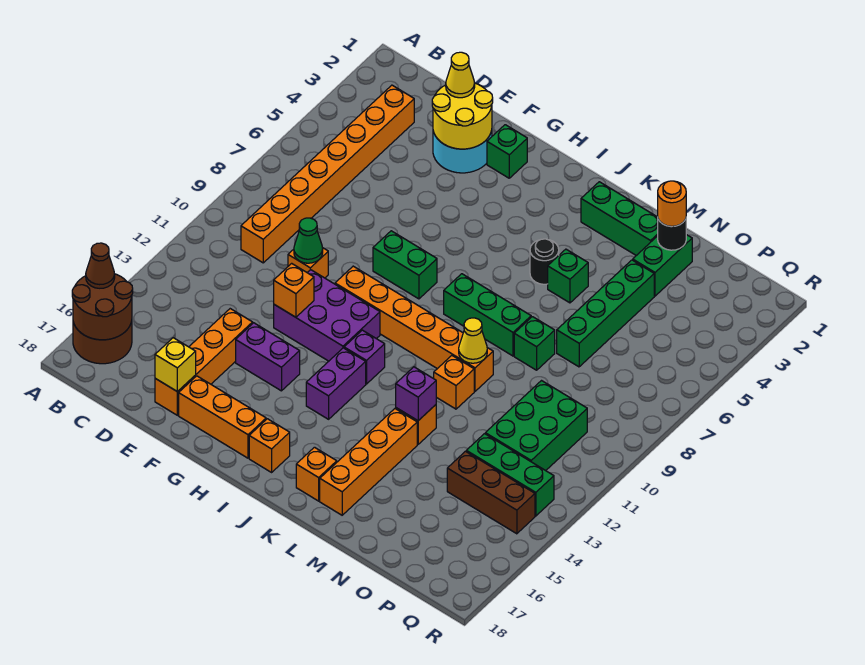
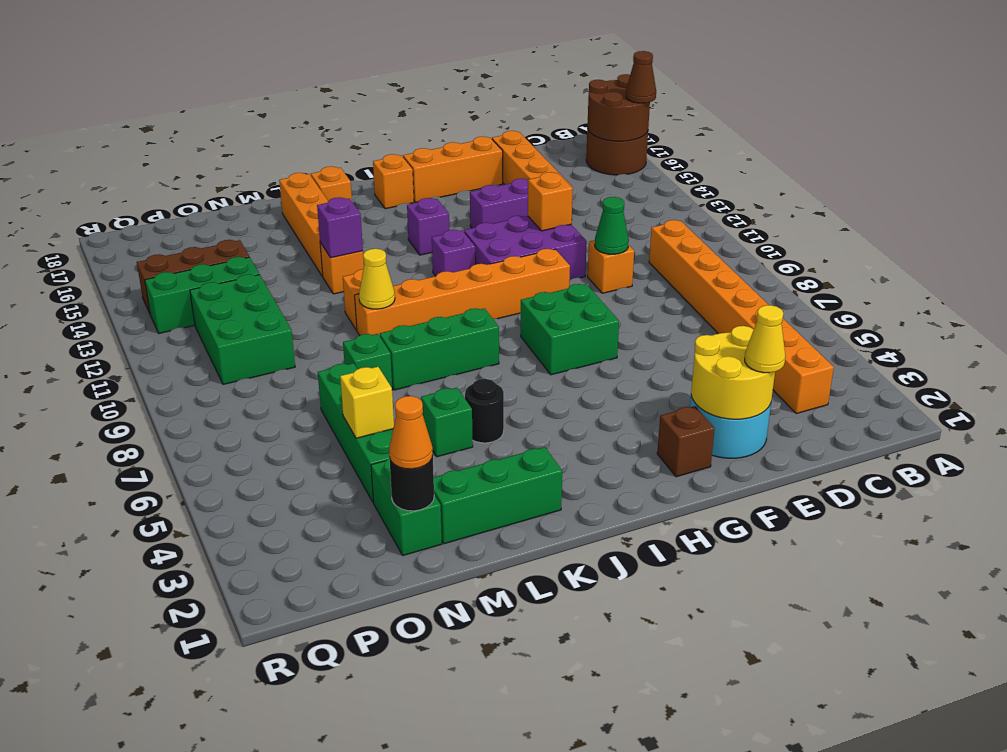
yellow 1x1 brick [155,338,196,392] -> yellow 1x1 brick moved to [340,367,394,438]
green 1x1 brick [487,125,527,178] -> brown 1x1 brick [657,406,715,477]
green 1x2 brick [373,231,437,299] -> green 2x2 brick [521,284,619,375]
purple 1x2 brick [306,348,366,419] -> purple 1x1 brick [407,198,449,255]
orange 1x1 round brick [658,181,686,226] -> orange 1x1 cone [389,396,433,469]

